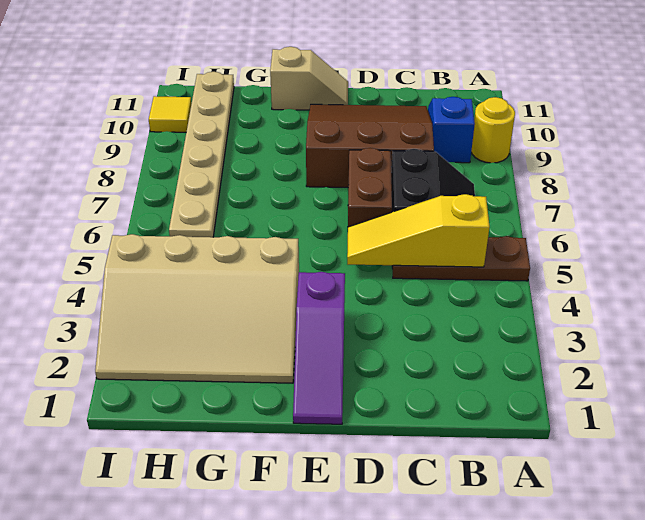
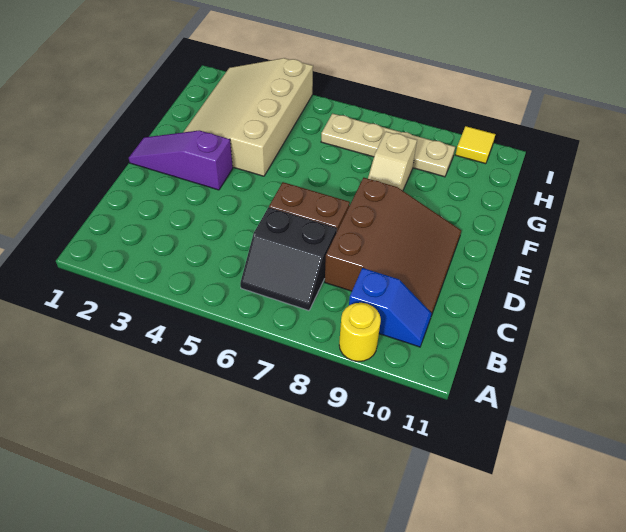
brown 1x3 plate [392,236,530,281] -> none
yellow 1x3 slope [347,194,490,267] -> none
tan 1x2 slope [270,47,348,110] -> tan 1x2 slope moved to [368,131,417,191]
tan 1x6 plate [169,72,234,237] -> tan 1x4 plate [321,114,455,177]

